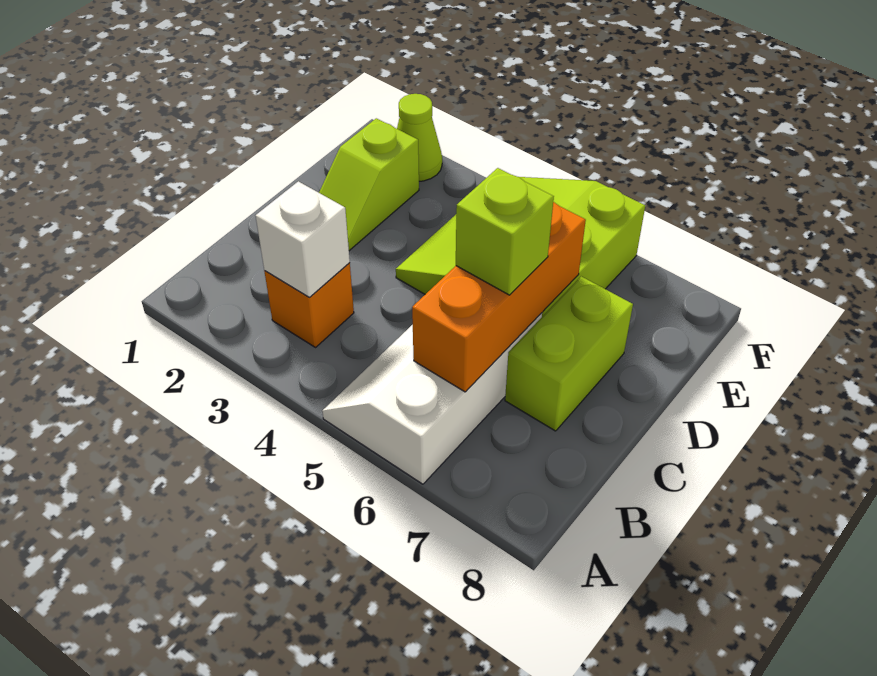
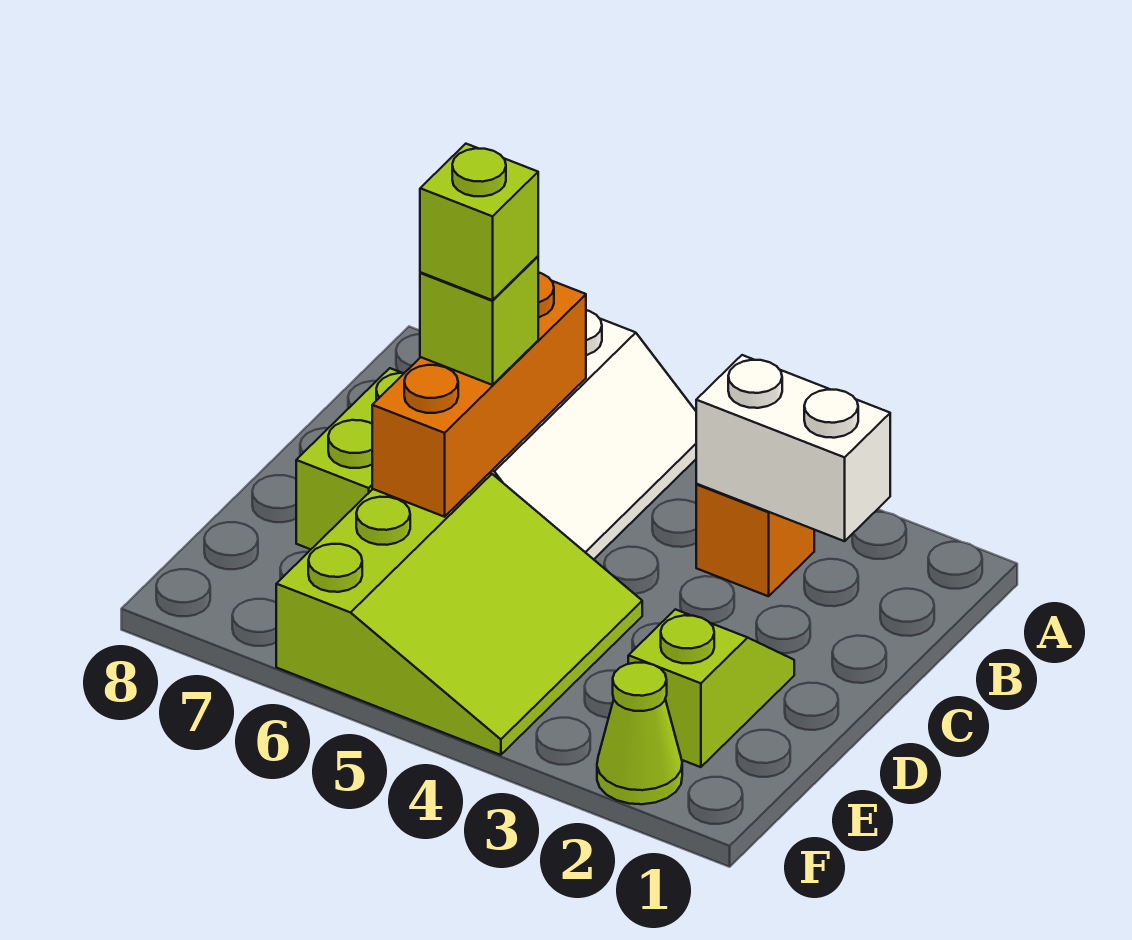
white 1x1 brick [256,181,350,297] -> white 1x2 brick [696,355,890,541]
none -> lime 1x1 brick [420,144,538,300]

